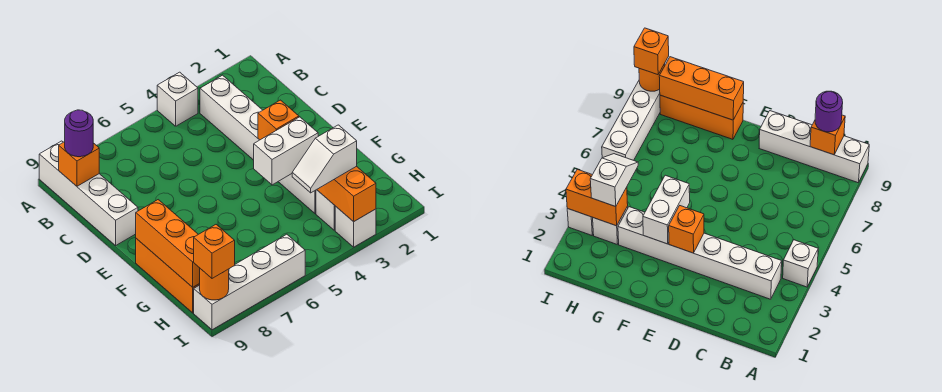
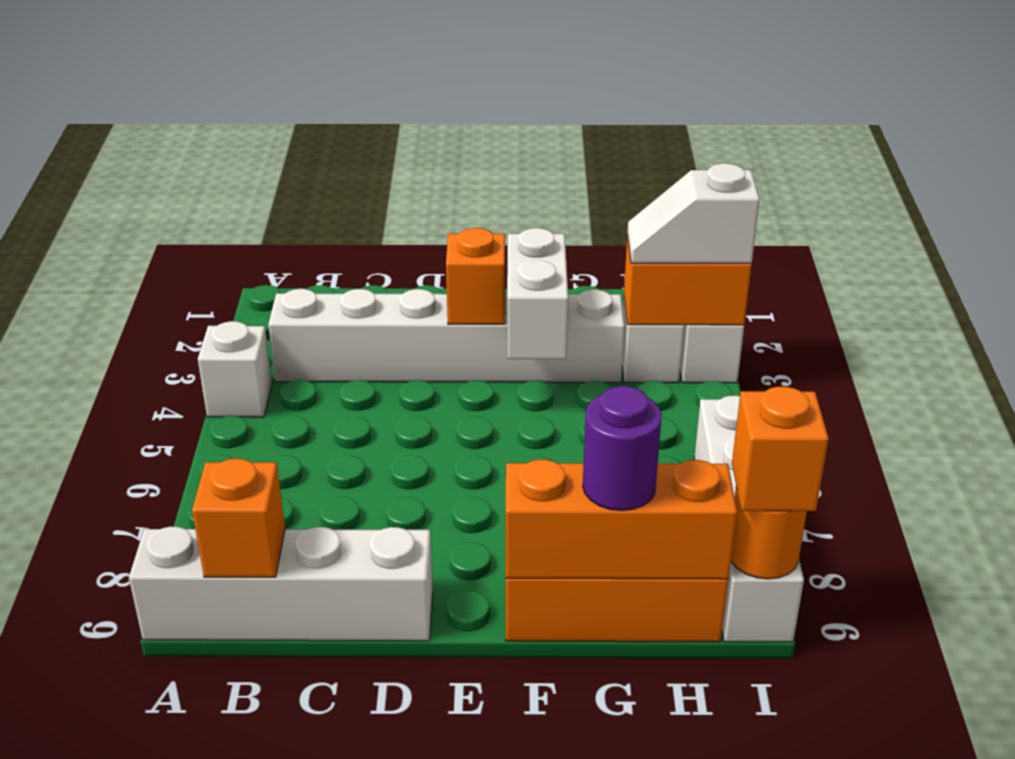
purple 1x1 round brick [65,110,93,157] -> purple 1x1 round brick moved to [583,386,662,510]
white 1x2 slope [292,125,357,193] -> white 1x2 slope turned to [627,163,760,263]

